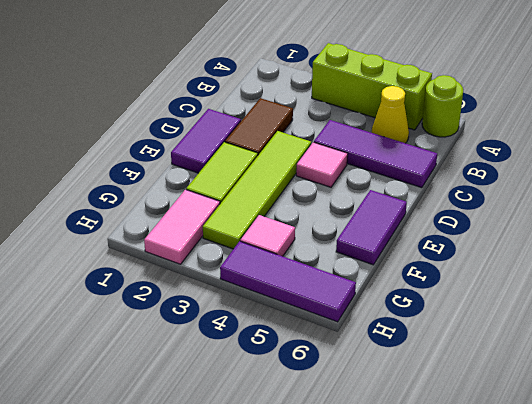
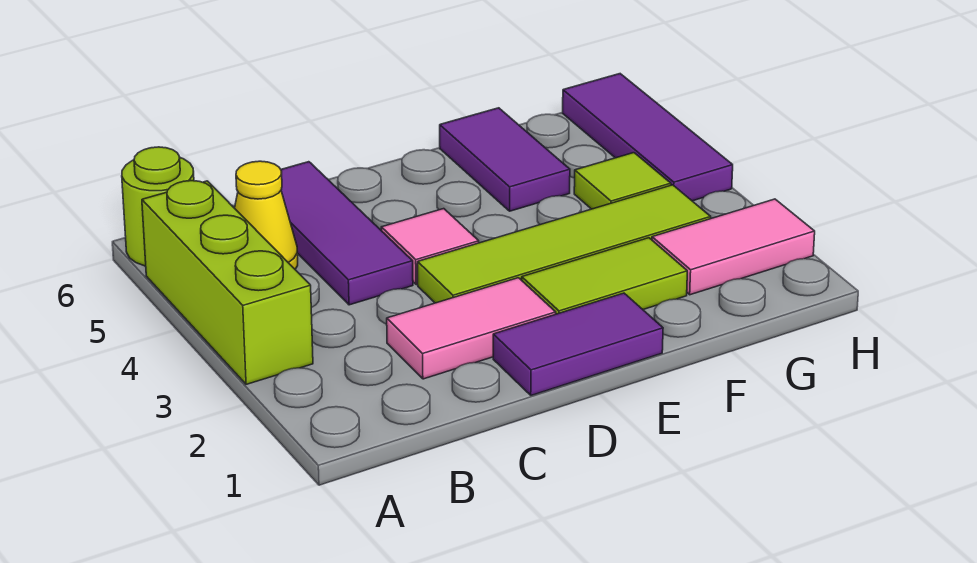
brown 1x2 tile [225,98,293,155] -> pink 1x2 tile [387,278,556,379]
purple 1x2 tile [336,190,407,265] -> purple 1x2 tile turned to [440,108,570,211]
pink 1x1 tile [240,215,295,256] -> lime 1x1 tile [574,153,671,209]

